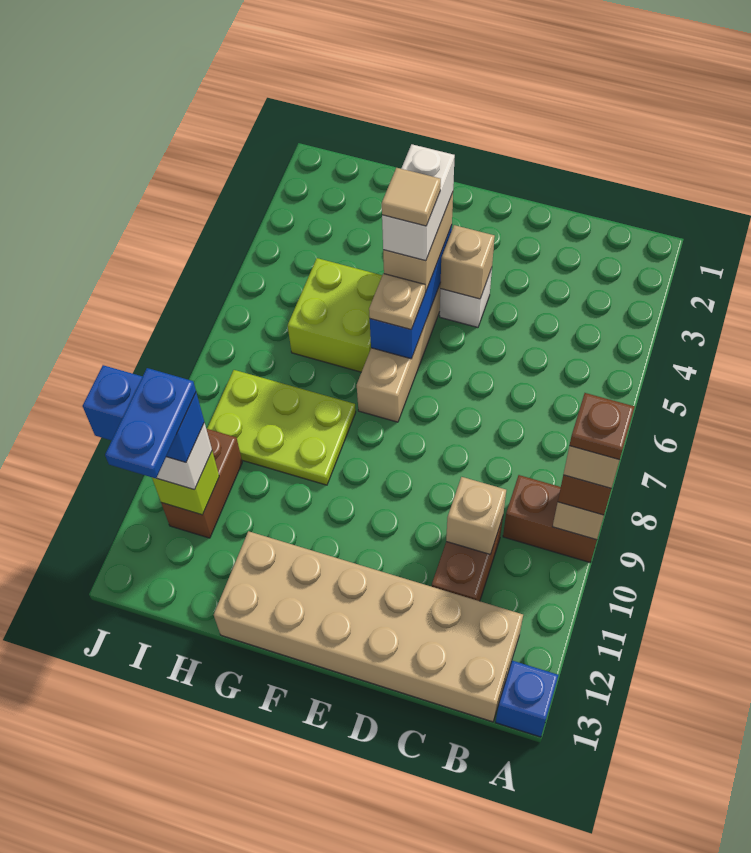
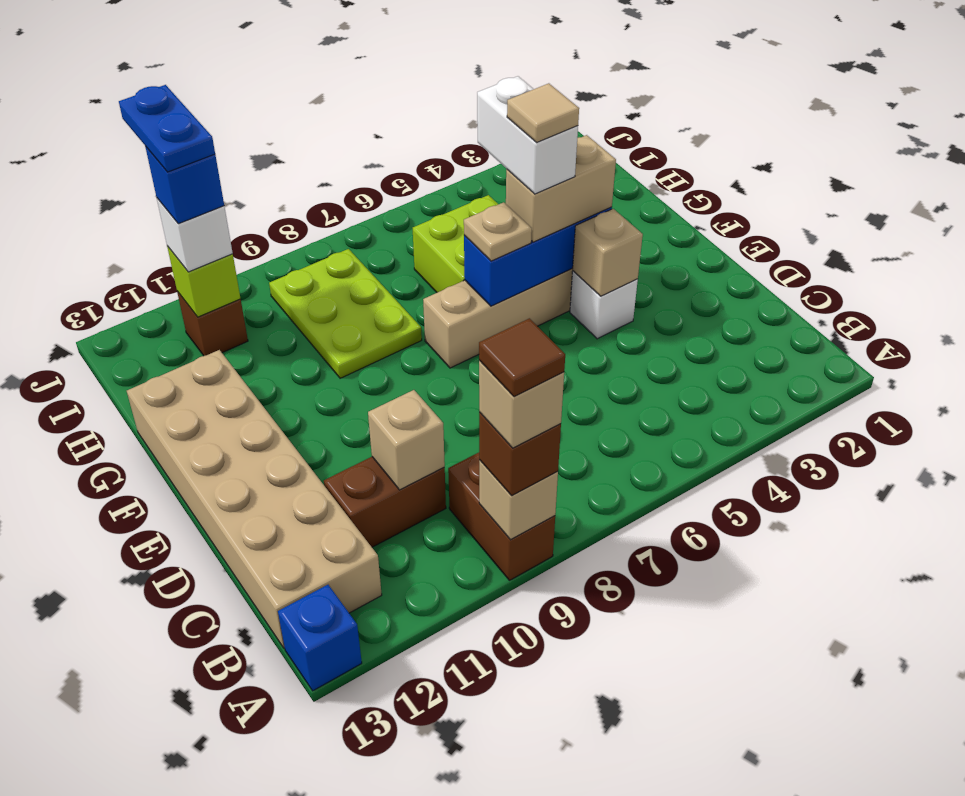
brown 1x1 plate [570,393,635,460] -> brown 1x1 tile [479,318,565,397]
white 1x2 brick [382,144,455,261] -> white 1x2 brick turned to [477,76,578,194]
brown 1x2 brick [161,429,242,538] -> brown 1x1 brick [177,291,248,356]
blue 1x2 brick [83,365,204,462] -> blue 1x1 brick [145,146,224,224]
blue 1x2 plate [105,368,196,478] -> blue 1x2 plate turned to [119,85,215,172]

